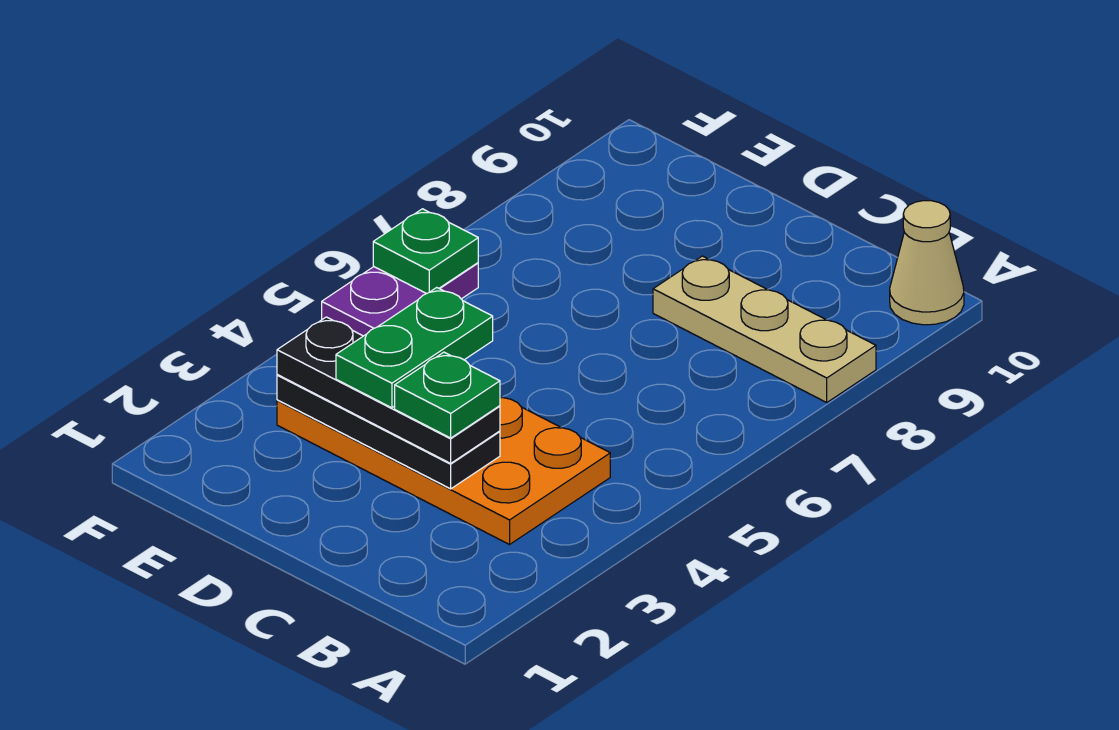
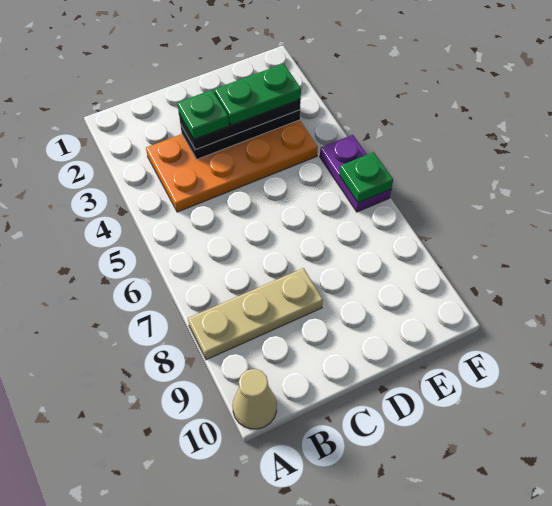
green 1x2 plate [336,288,493,408] -> green 1x2 plate turned to [214,64,301,125]

